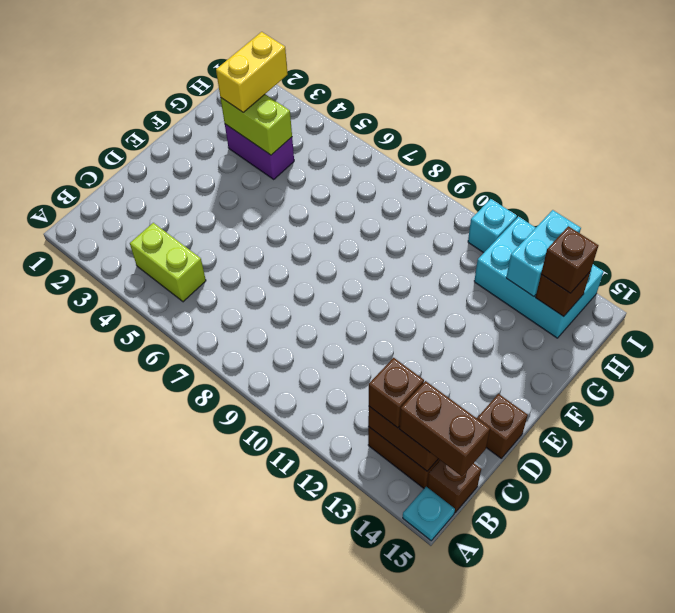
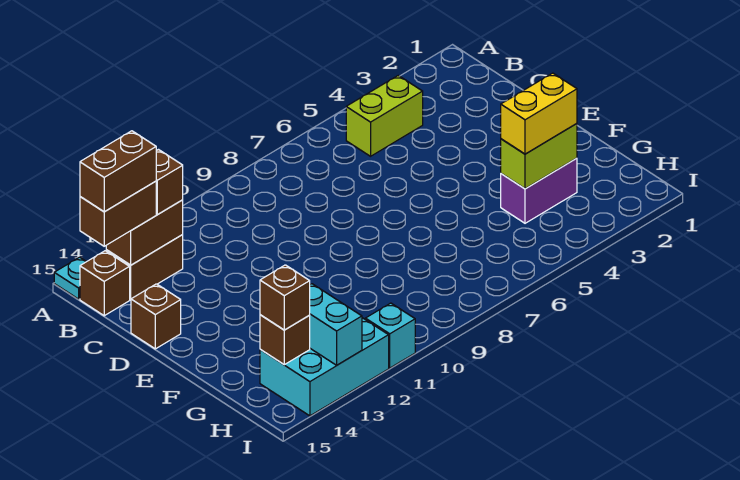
none -> brown 1x2 brick [80,131,156,212]
yellow 1x2 brick [216,32,288,112] -> yellow 1x2 brick turned to [501,73,577,154]

